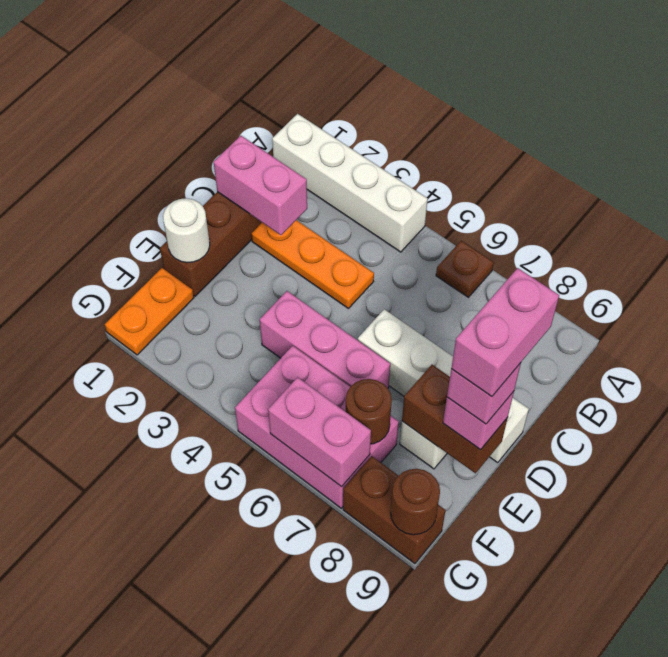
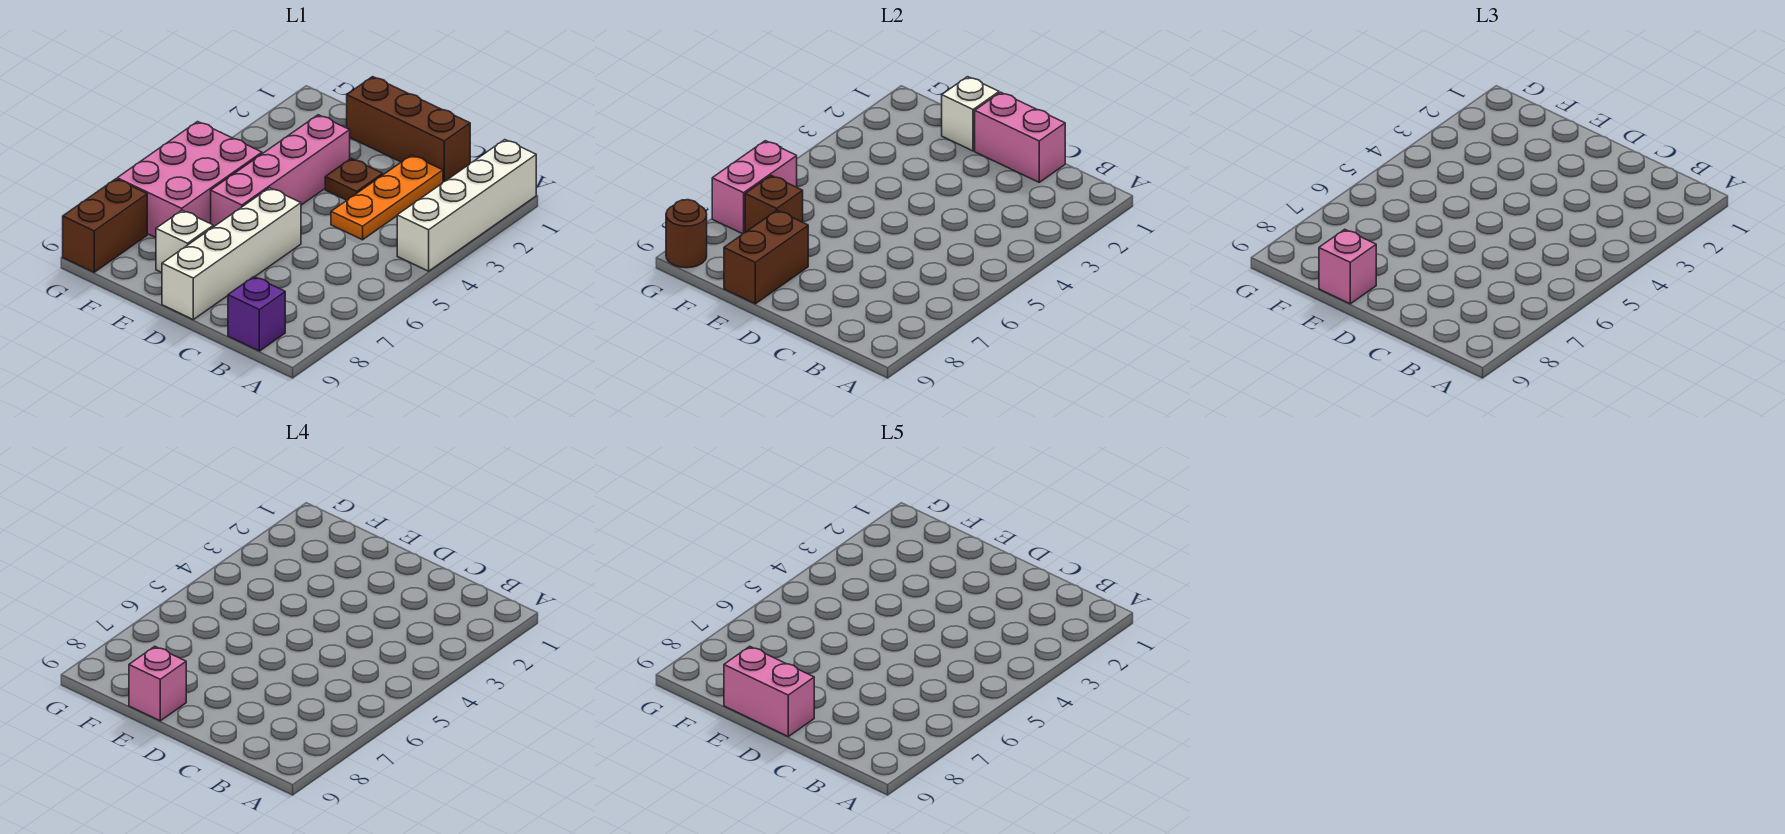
brown 1x1 plate [436,241,494,297] -> brown 1x1 plate moved to [325,159,383,200]
none -> purple 1x1 brick [228,277,285,351]
pink 1x2 brick [214,136,307,235] -> pink 1x2 brick turned to [975,92,1065,182]
white 1x1 round brick [163,198,210,263] -> white 1x1 brick [942,77,999,151]
pink 1x3 brick [260,291,390,388] -> pink 1x4 brick [211,115,350,227]
orange 1x2 plate [105,268,194,355] -> none
brown 1x1 round brick [345,379,392,444] -> brown 1x1 brick [745,176,803,232]

